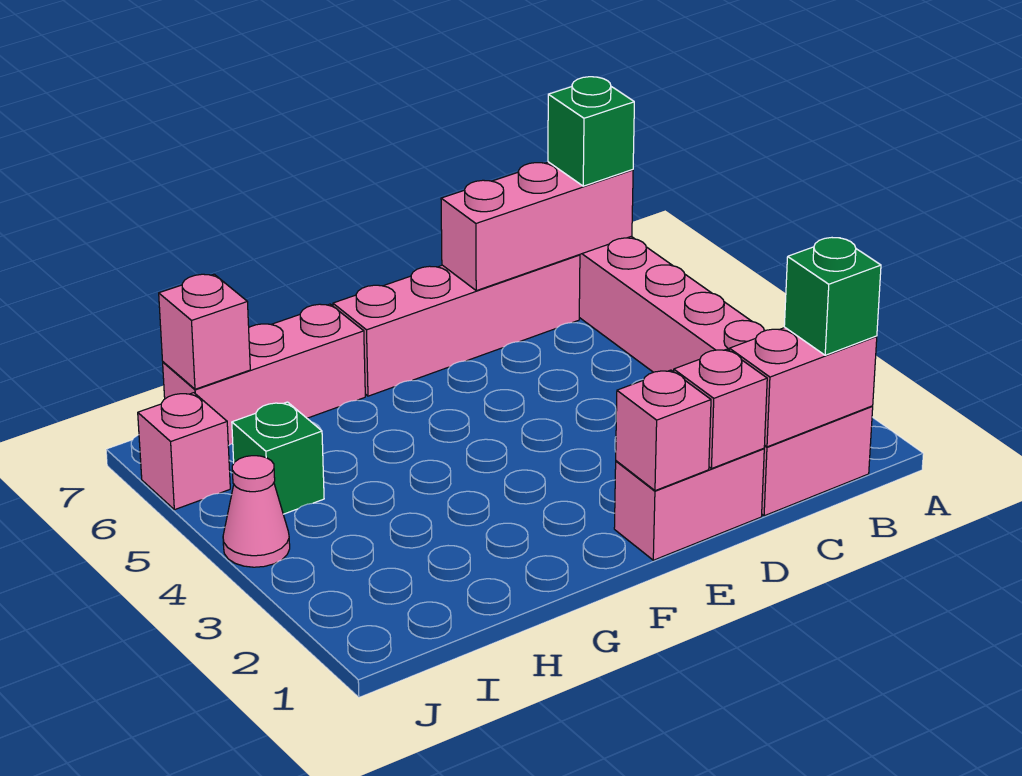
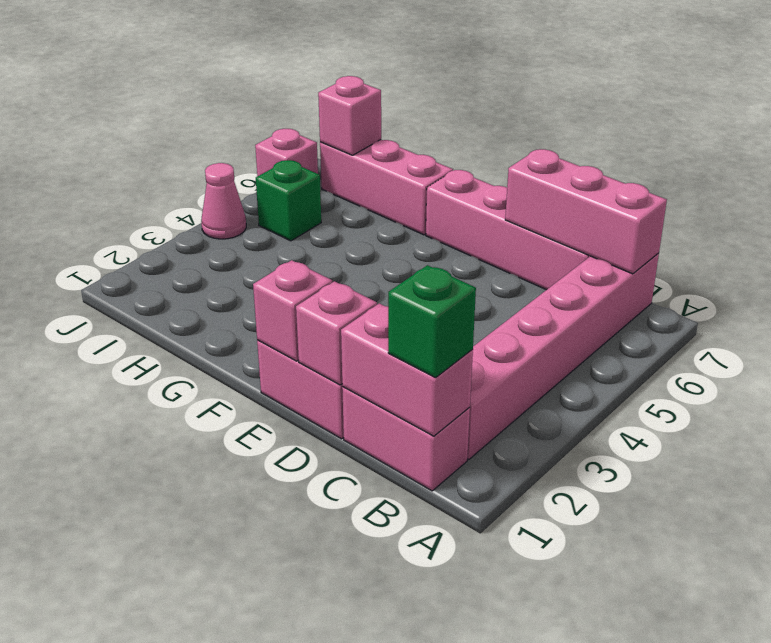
green 1x1 brick [548,77,634,186] -> none

